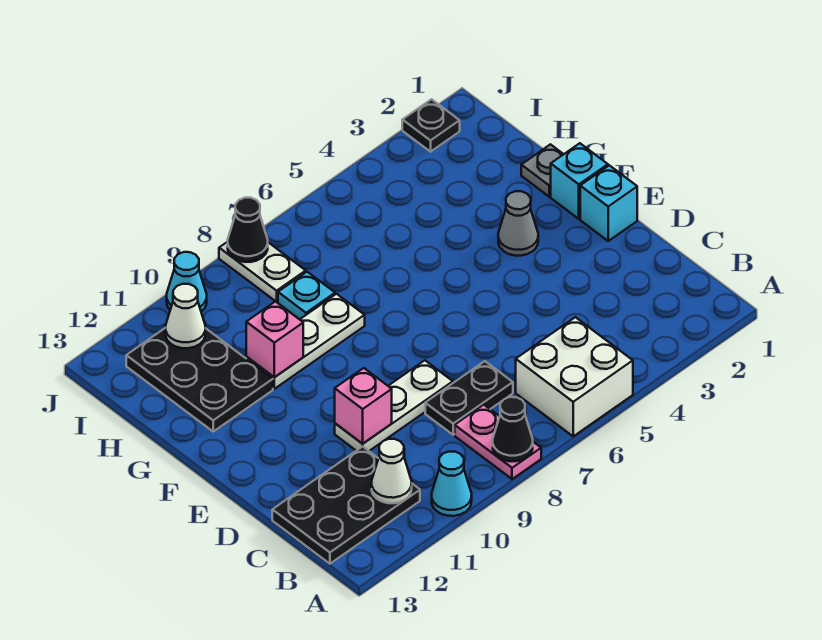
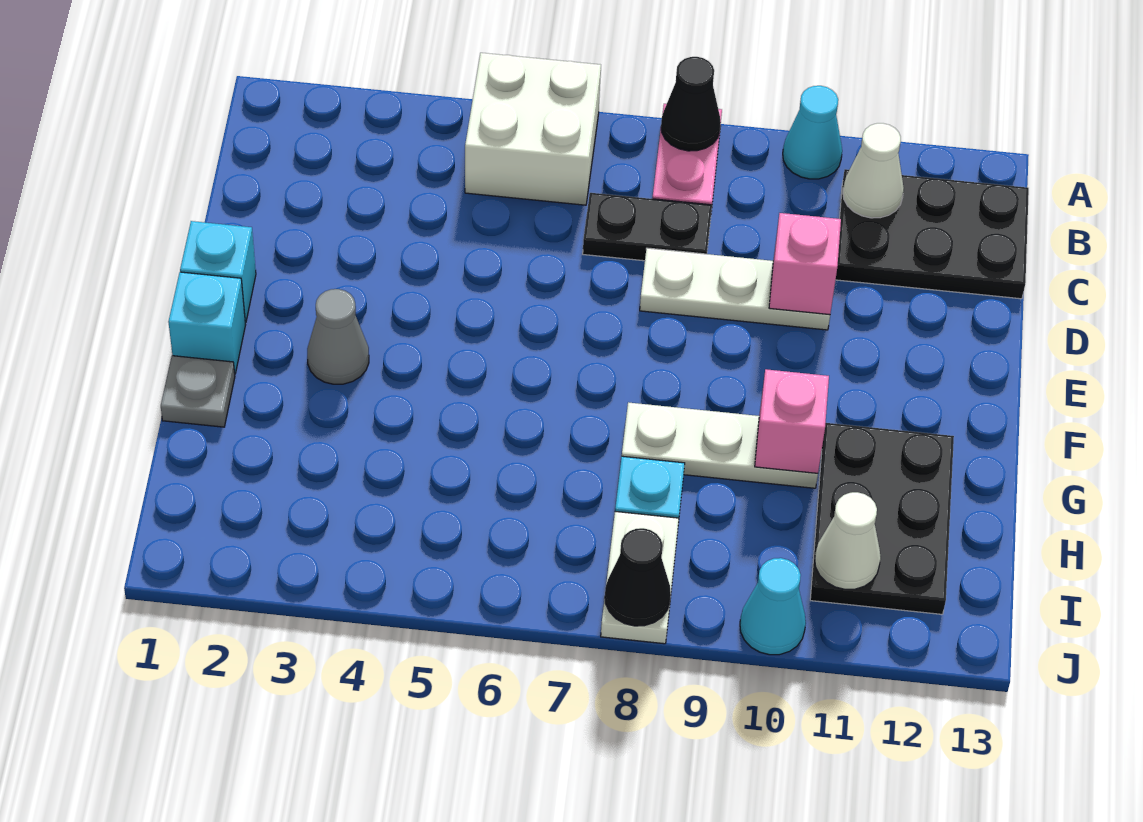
black 1x1 plate [402,99,460,152] -> none

